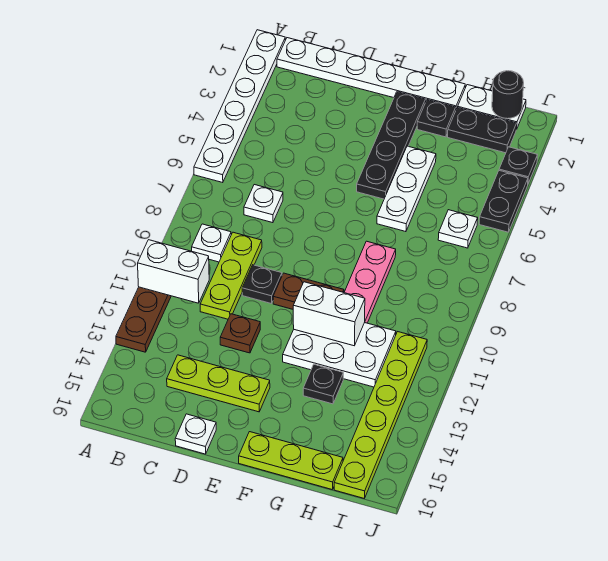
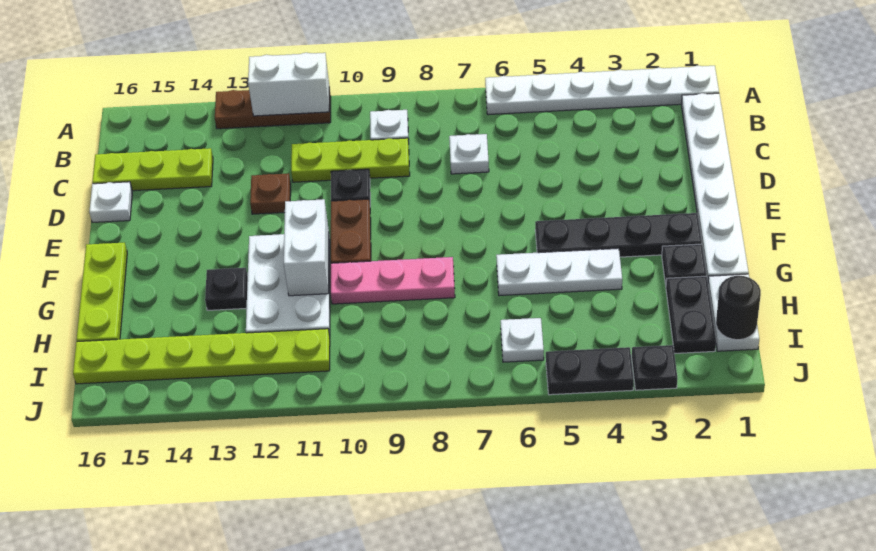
white 1x2 brick [138,240,209,303] -> white 1x2 brick turned to [248,53,329,116]
lime 1x3 plate [167,355,270,412] -> lime 1x3 plate turned to [92,148,213,191]

